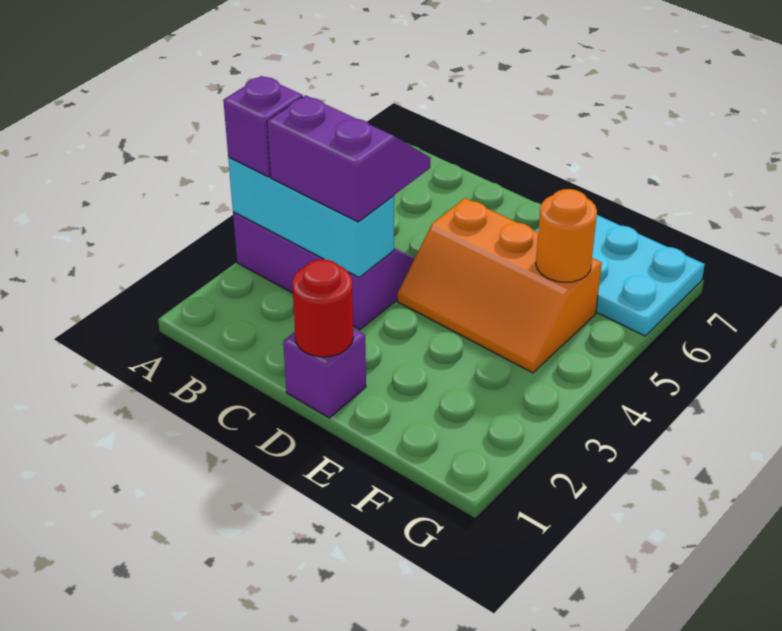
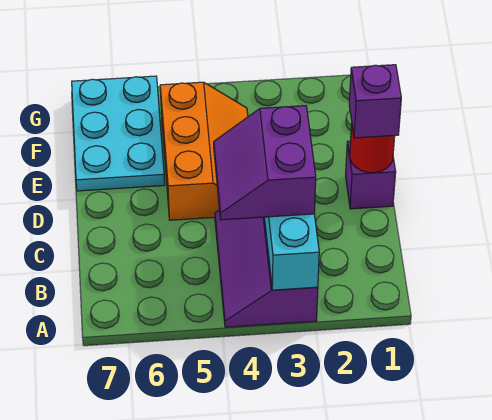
purple 1x1 brick [223,76,303,177] -> purple 1x1 brick moved to [349,65,401,138]
orange 1x1 round brick [536,189,597,282] -> none

